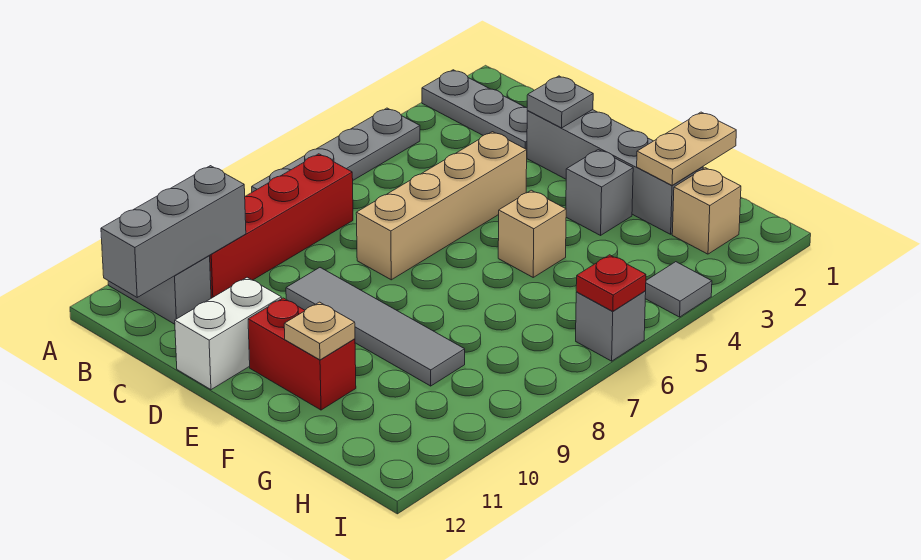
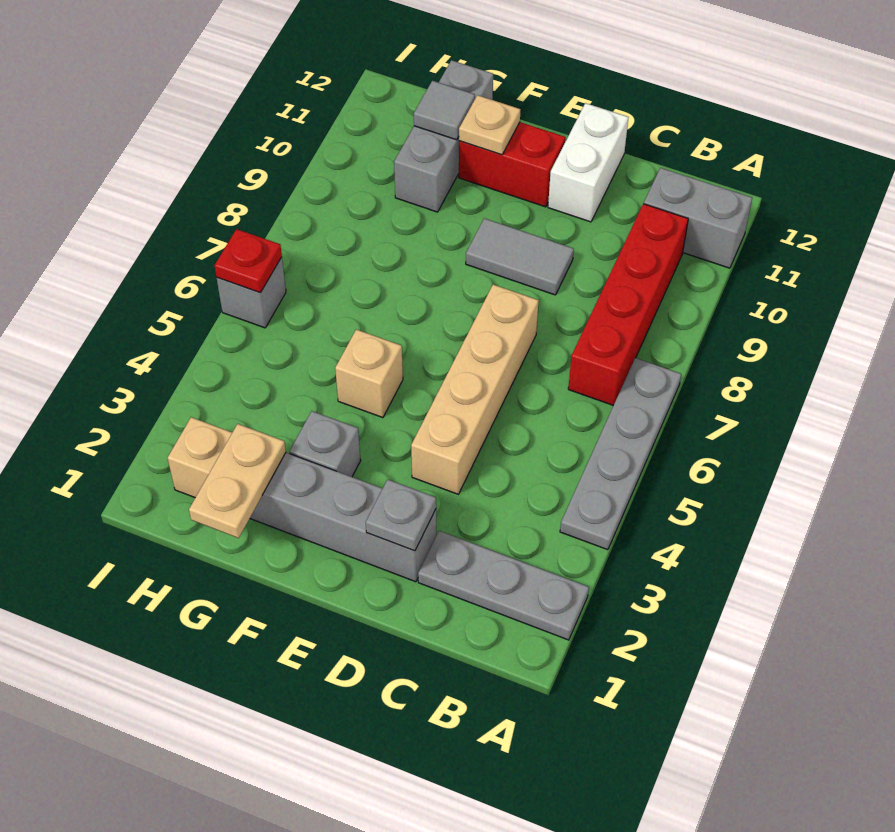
grey 1x3 brick [101,166,246,297] -> grey 1x3 brick moved to [394,60,493,212]
grey 1x4 tile [286,268,465,386] -> grey 1x2 tile [466,218,574,295]
grey 1x1 tile [645,262,712,317] -> grey 1x1 tile moved to [414,81,475,140]

